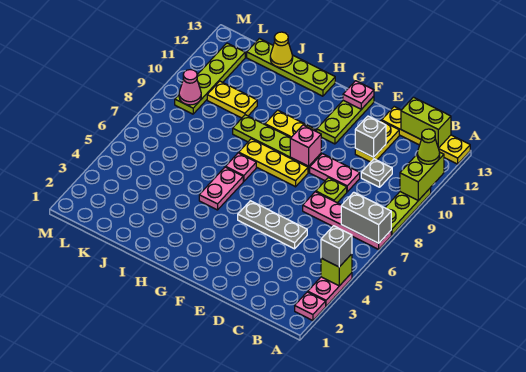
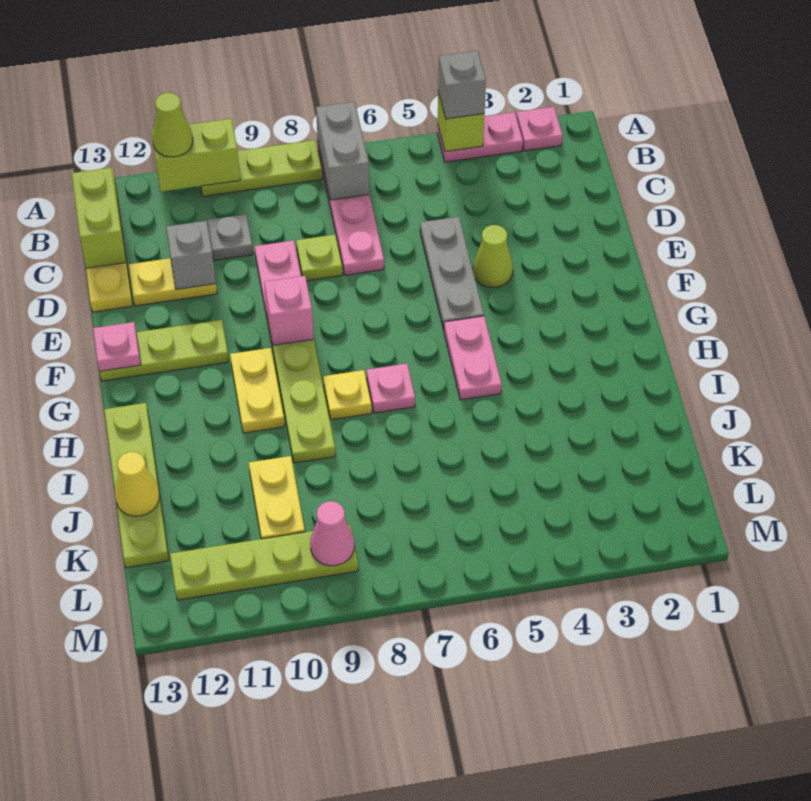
none -> lime 1x1 cone [473,225,513,287]
yellow 1x3 plate [239,139,308,187] -> yellow 1x1 plate [323,370,372,420]
pink 1x2 plate [199,167,243,210] -> pink 1x2 plate turned to [444,316,502,400]

